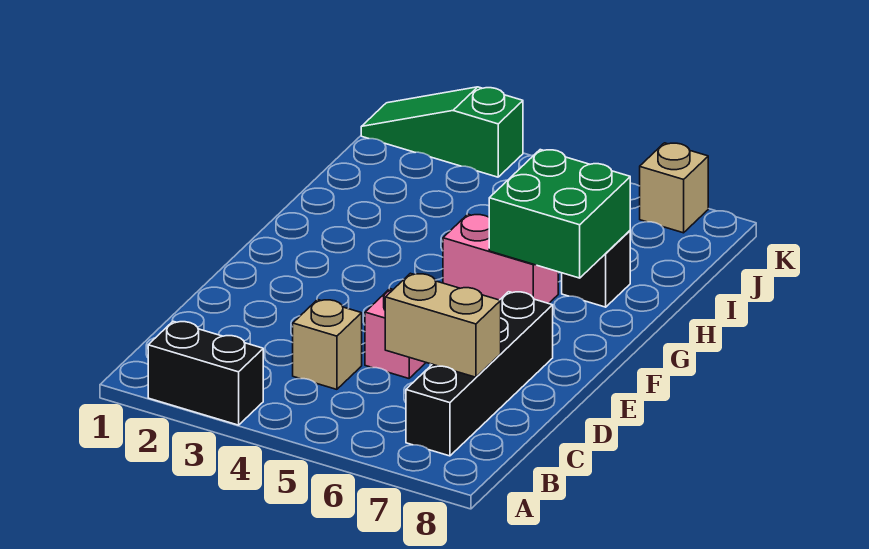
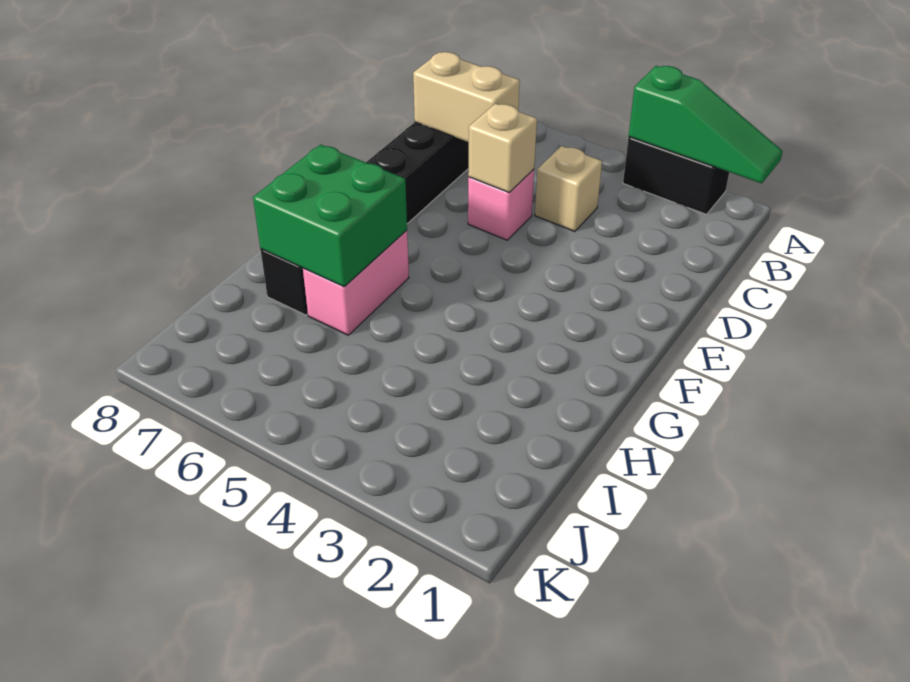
pink 1x2 brick [443,214,558,304] -> pink 1x2 brick turned to [303,230,409,335]
green 1x3 slope [361,87,523,177] -> green 1x3 slope moved to [629,66,783,183]
tan 1x1 brick [640,143,708,233] -> tan 1x1 brick moved to [468,104,537,193]

